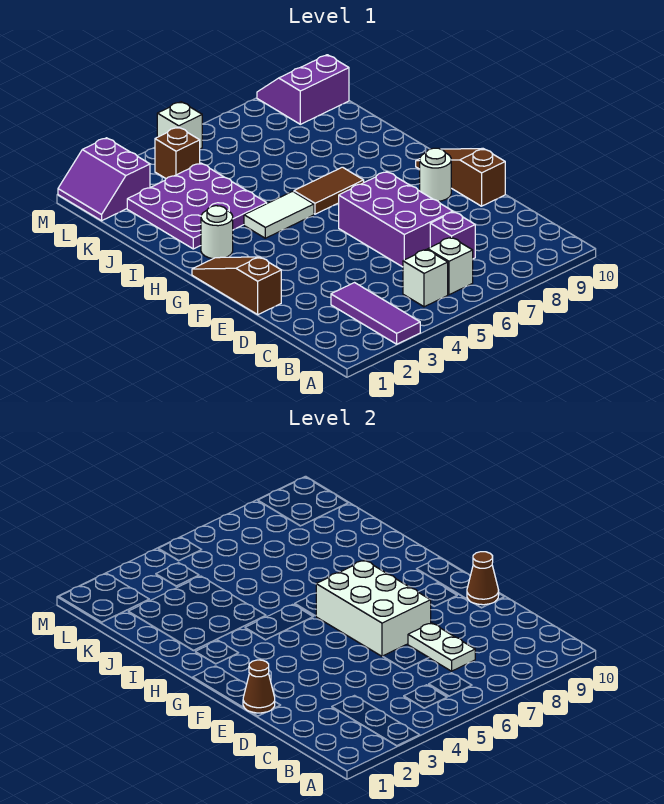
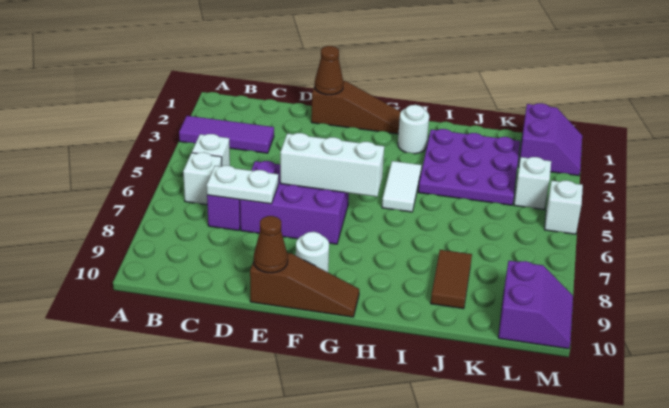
white 2x3 brick [316,560,431,656] -> white 1x3 brick [280,133,384,197]
brown 1x2 tile [294,167,364,214] -> brown 1x2 tile moved to [431,250,472,309]
purple 2x2 slope [58,138,150,221] -> purple 2x2 slope turned to [519,103,582,176]
brown 1x1 brick [155,127,200,179] -> white 1x1 brick [514,157,551,210]

